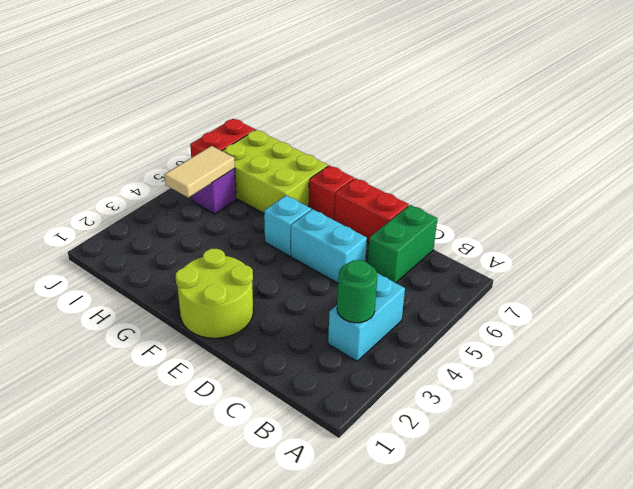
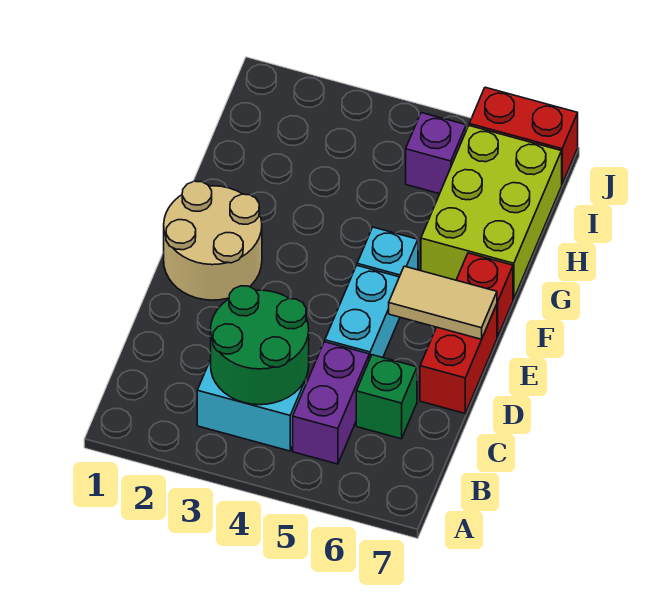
green 1x1 round brick [337,260,378,323] -> green 2x2 round brick [211,286,309,405]
none -> purple 1x2 brick [293,342,369,464]
green 1x2 brick [368,205,437,283] -> green 1x1 brick [356,355,417,439]
lime 2x2 round brick [176,249,253,338] -> tan 2x2 round brick [164,181,262,300]
tan 1x2 tile [164,146,235,198] -> tan 1x2 tile moved to [389,266,497,339]

